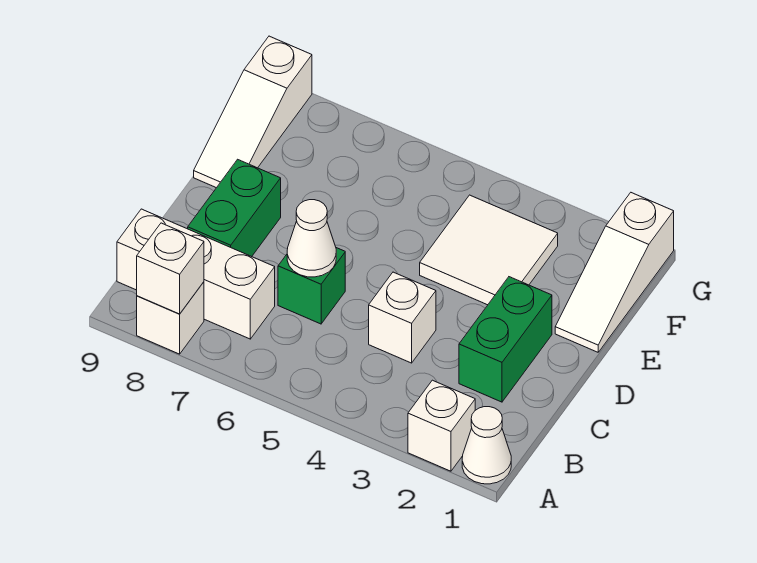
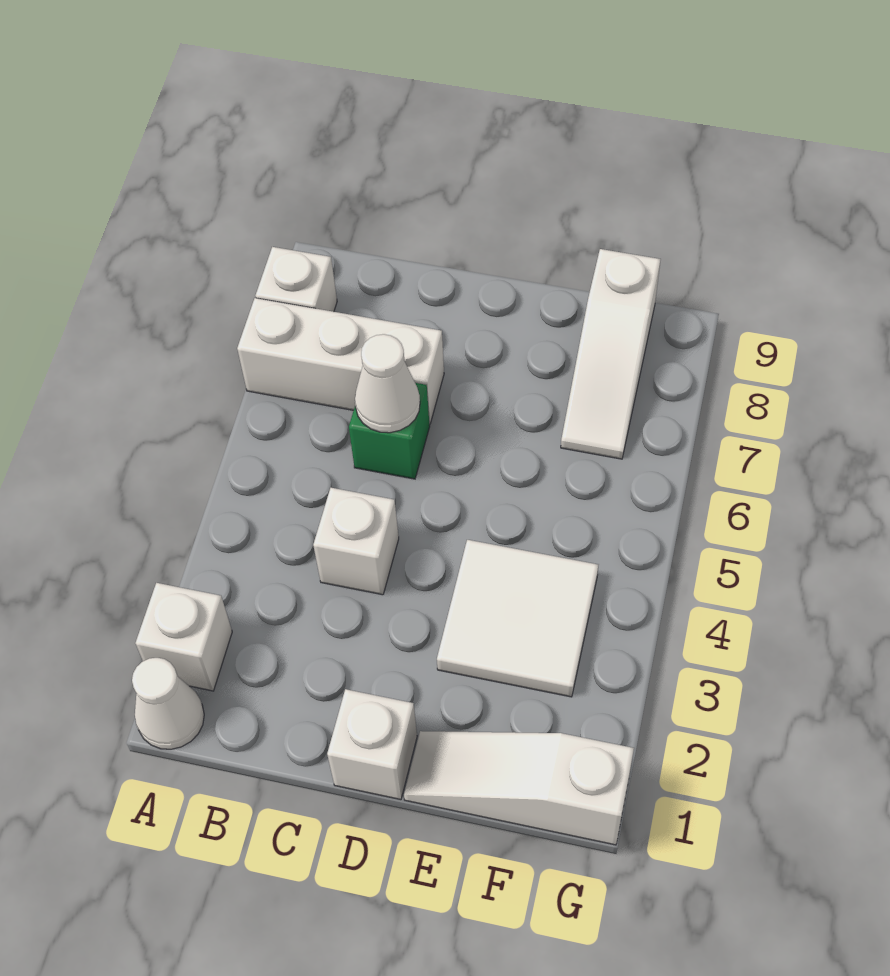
white 1x1 brick [137,223,204,314] -> white 1x1 brick moved to [327,689,417,800]
white 1x3 brick [117,209,275,339] -> white 1x3 brick turned to [237,298,444,424]
green 1x2 brick [459,277,552,402] -> none
green 1x2 brick [188,159,281,257] -> none
white 1x3 slope [194,36,312,188] -> white 1x3 slope turned to [561,249,661,459]

